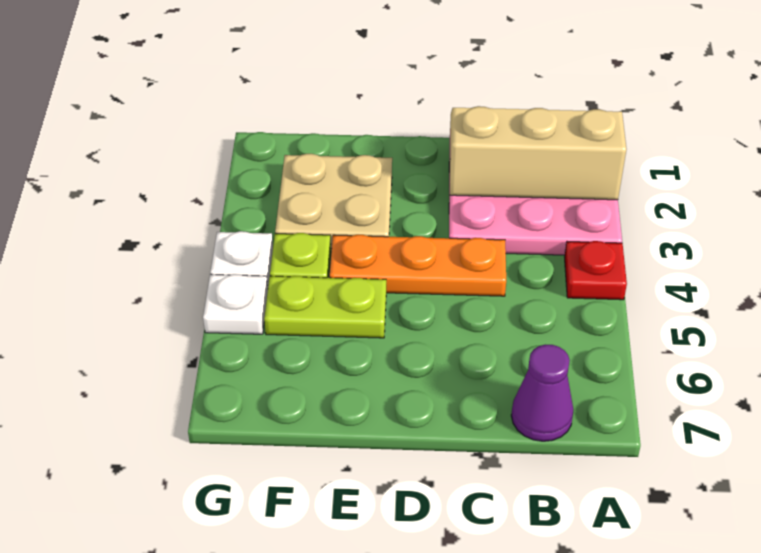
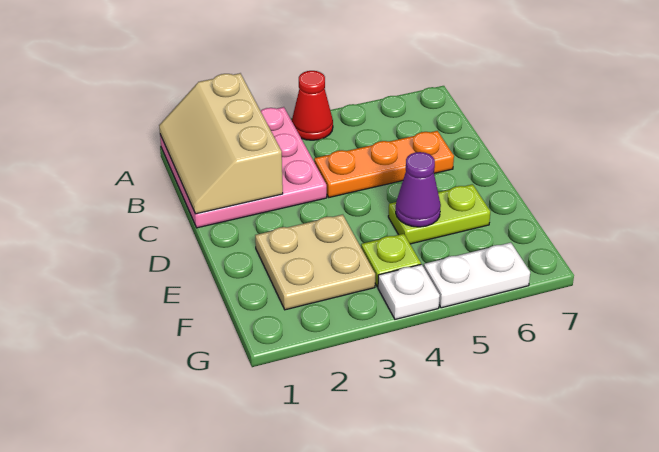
red 1x1 plate [565,241,627,300] -> red 1x1 cone [292,71,333,140]
purple 1x1 cone [511,345,573,441] -> purple 1x1 cone moved to [396,152,441,227]
orange 1x3 plate [330,235,506,296] -> orange 1x3 plate turned to [314,131,454,197]
lime 1x2 plate [264,276,386,338] -> lime 1x2 plate turned to [388,184,490,244]
white 1x1 plate [203,274,268,334] -> white 1x2 plate [424,243,530,308]

